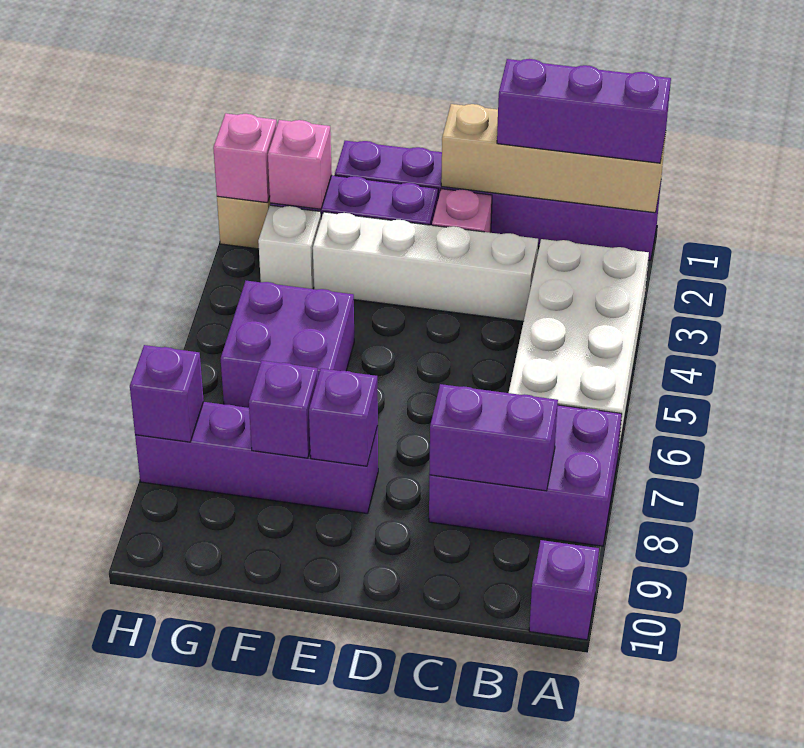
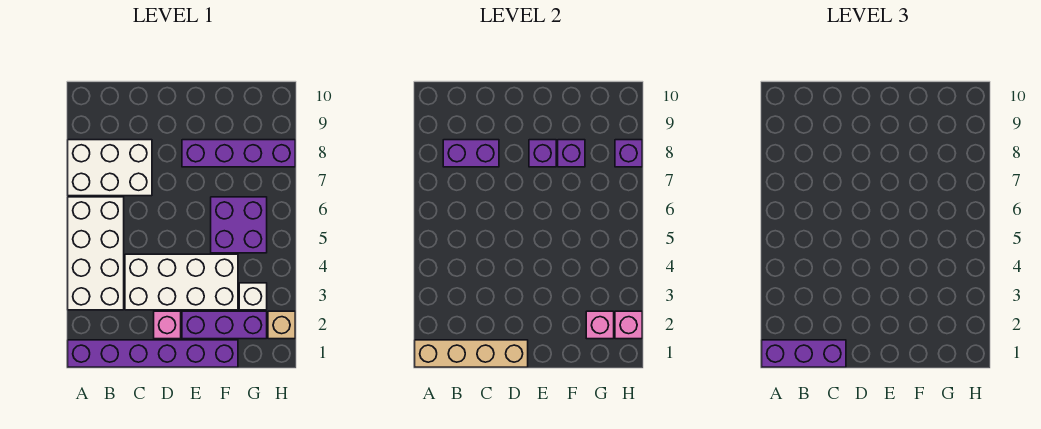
purple 2x3 brick [429,405,622,546] -> white 2x3 brick [68,140,152,196]
purple 1x1 brick [529,540,599,640] -> none
white 1x4 brick [313,212,538,321] -> white 2x4 brick [125,254,238,310]

